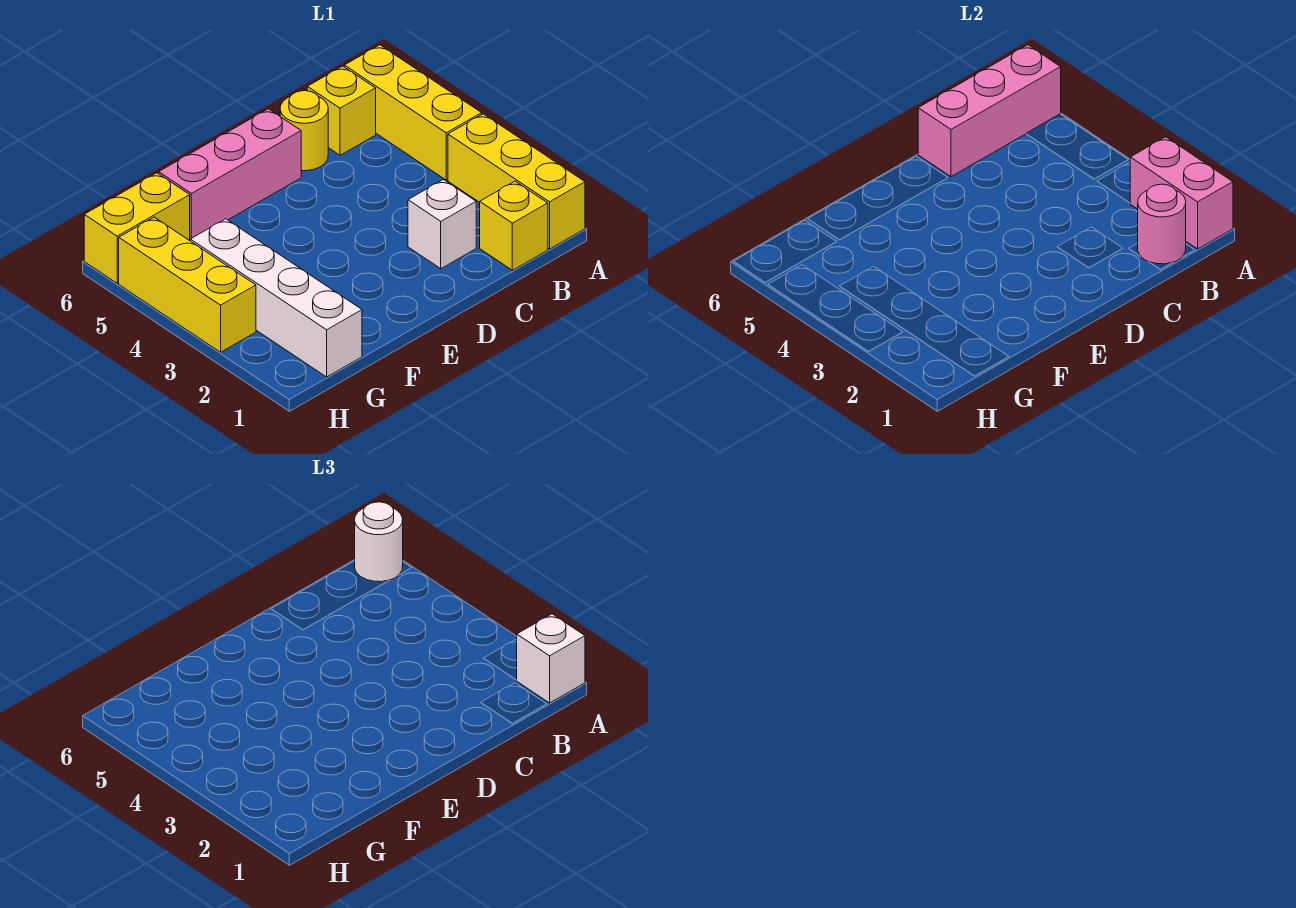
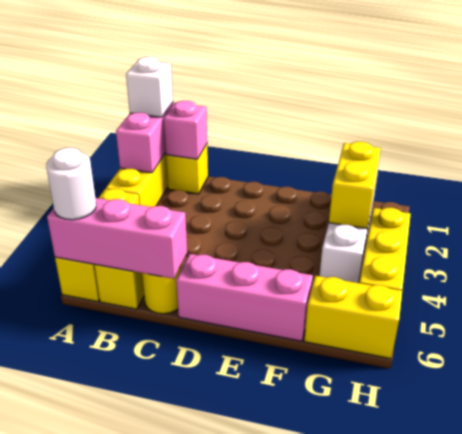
pink 1x1 round brick [1138,184,1186,264] -> pink 1x1 brick [164,101,207,159]
white 1x1 brick [408,180,476,269] -> none
none -> yellow 1x2 brick [329,142,381,229]

